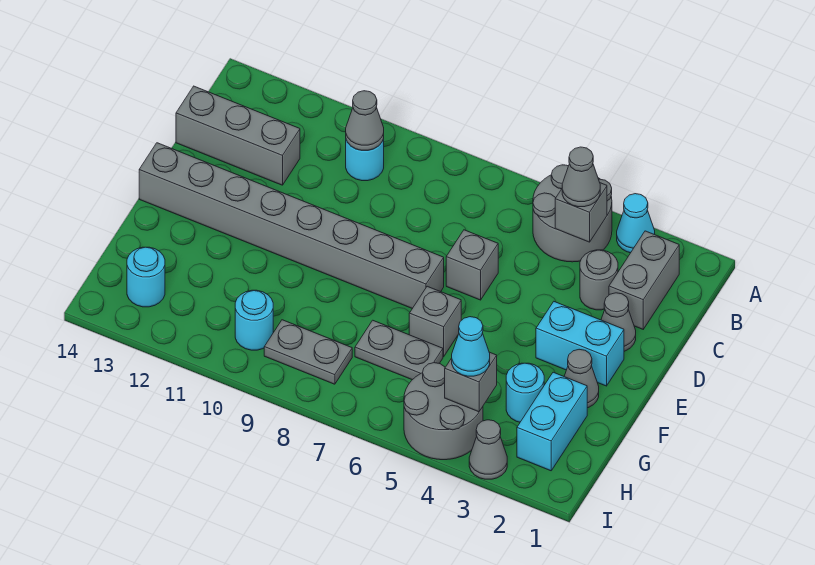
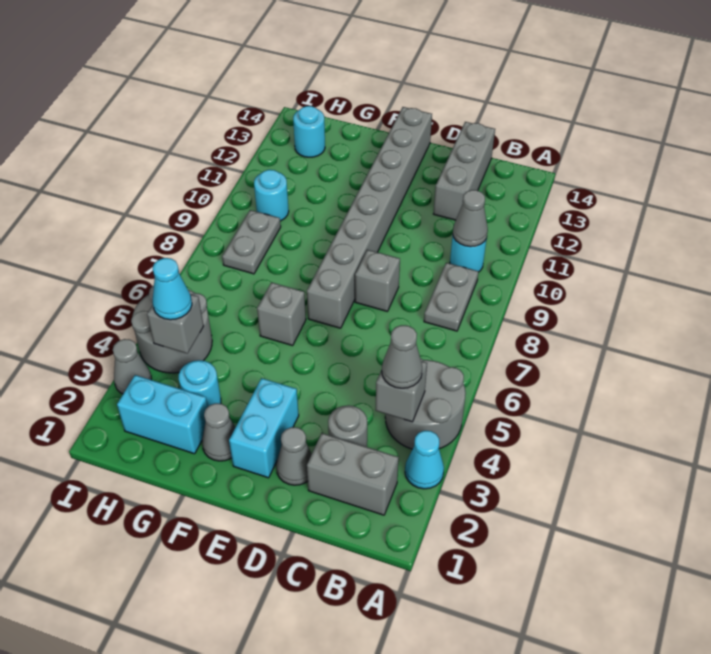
grey 1x1 brick [446,230,498,300] -> grey 1x1 brick moved to [355,250,400,311]
grey 1x2 plate [355,320,443,380] -> grey 1x2 plate moved to [424,263,479,331]

